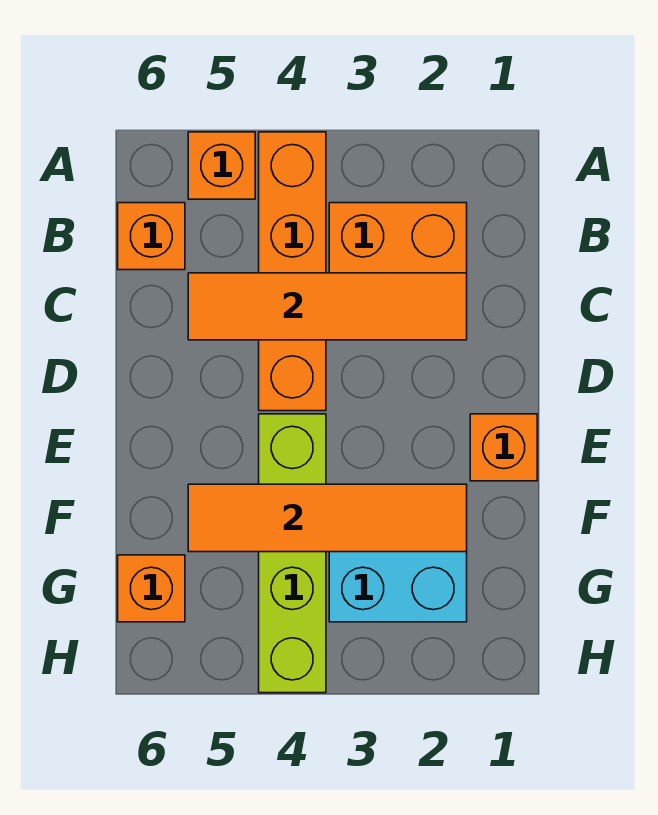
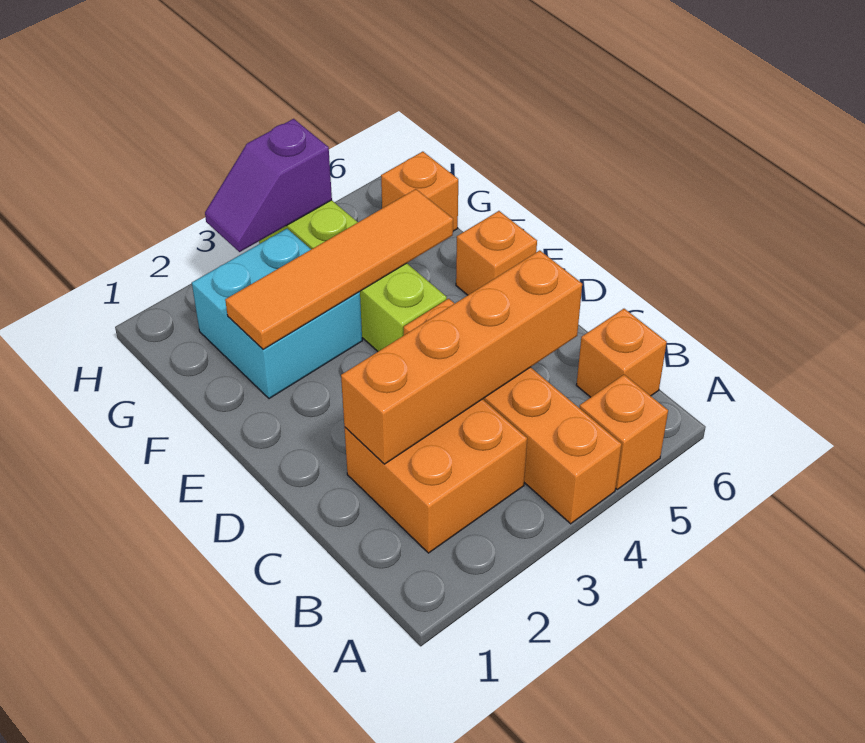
orange 1x4 tile [188,273,467,340] -> orange 1x4 brick [341,250,582,464]
orange 1x1 brick [470,414,537,481] -> orange 1x1 brick moved to [456,211,537,295]
none -> purple 1x2 slope [205,119,332,252]

